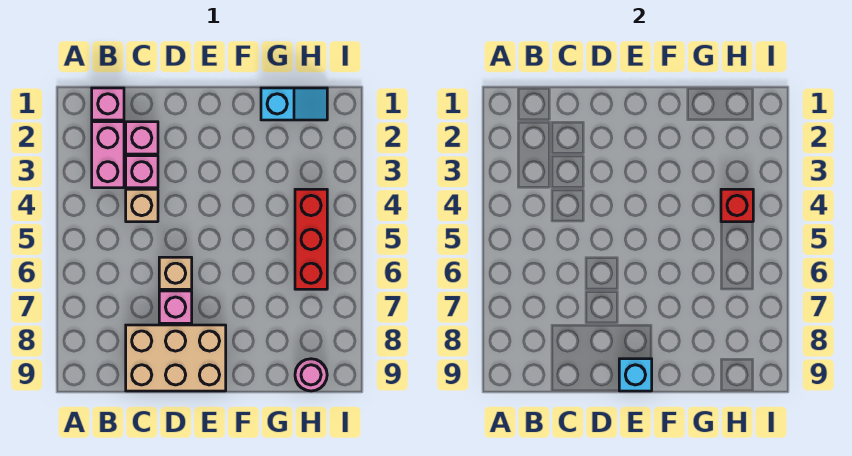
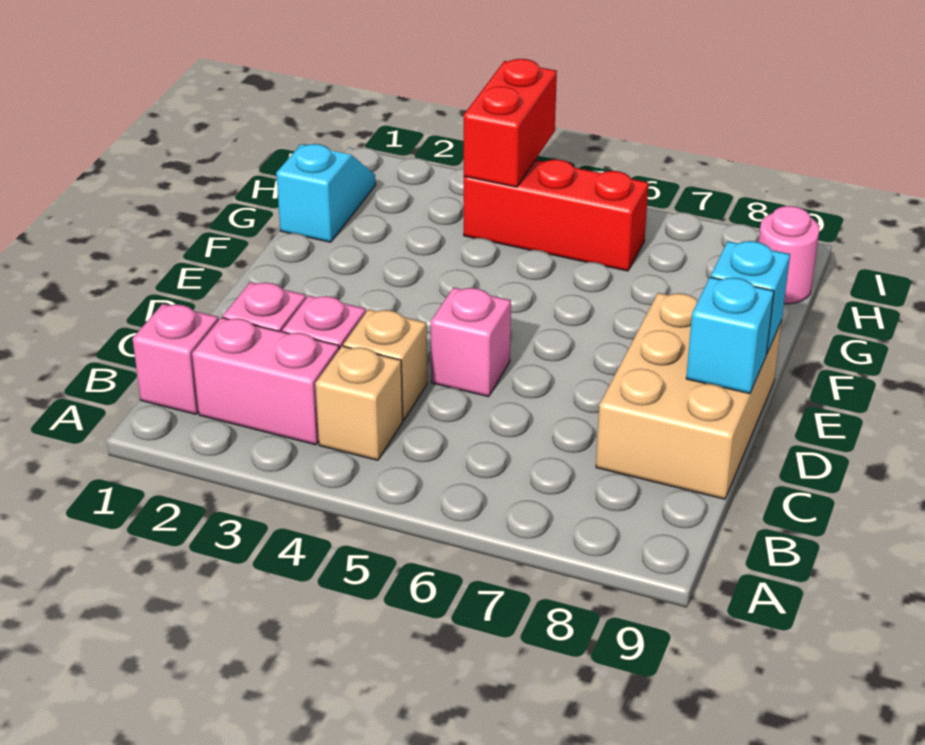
tan 1x1 brick [159,257,192,289] -> tan 1x1 brick moved to [315,346,403,460]
pink 1x1 brick [159,291,192,323] -> pink 1x1 brick moved to [431,287,511,397]
none -> cyan 1x1 brick [686,277,774,394]
red 1x1 brick [721,189,753,222] -> red 1x2 brick [464,59,557,187]

